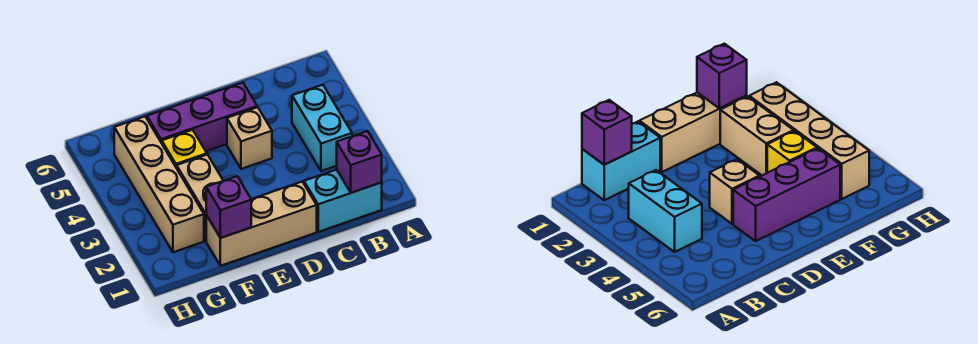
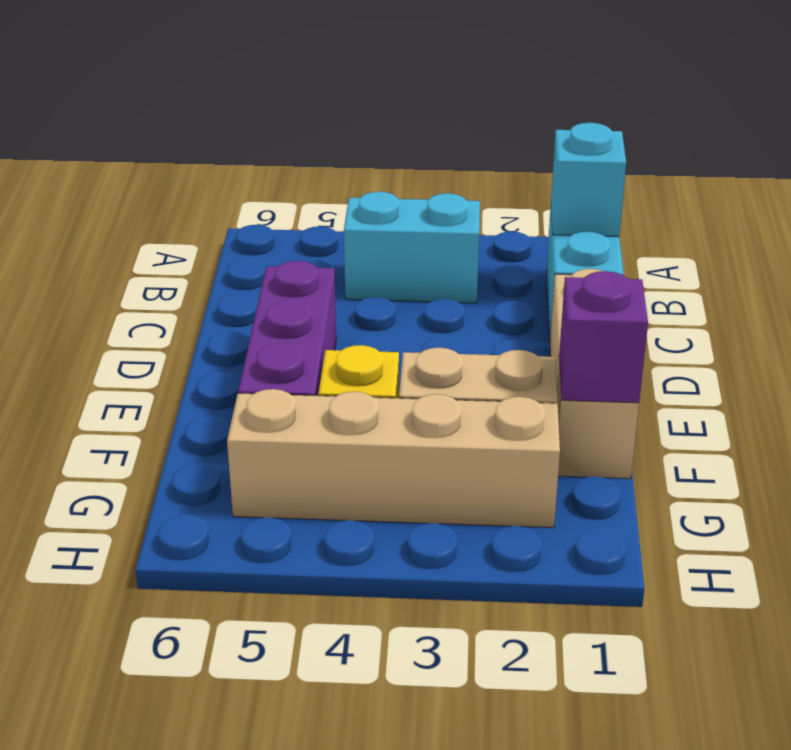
purple 1x1 brick [337,131,382,193] -> cyan 1x1 brick [551,123,626,237]
tan 1x1 brick [227,107,272,169] -> none

